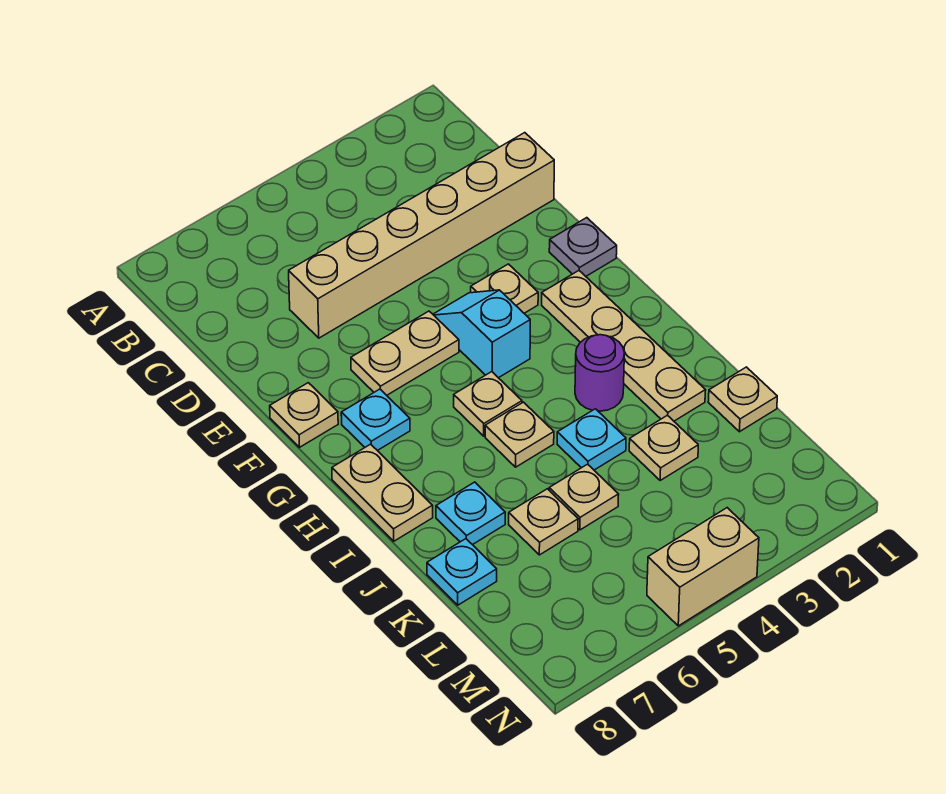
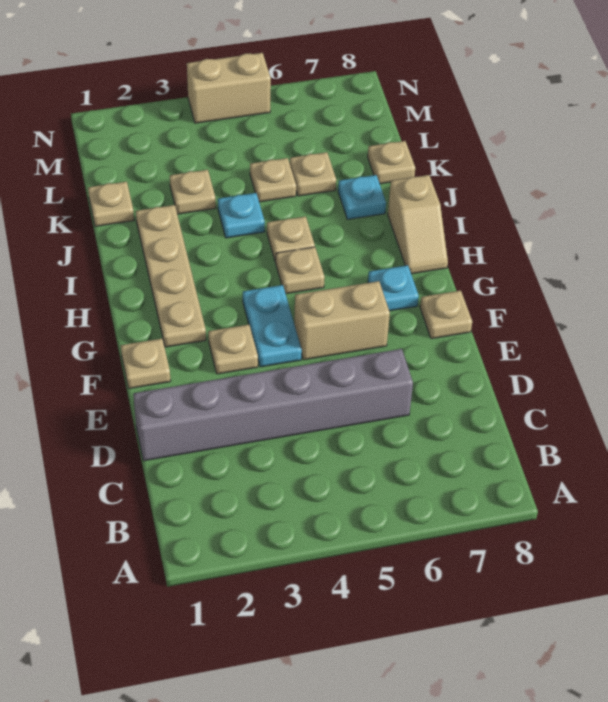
tan 1x6 brick [289,133,554,338] -> grey 1x6 brick [133,349,413,461]
grey 1x1 plate [549,218,617,276] -> tan 1x1 plate [121,339,171,388]
cyan 1x2 slope [433,290,530,378] -> cyan 1x2 plate [243,285,302,367]
tan 1x2 plate [351,311,459,395] -> tan 1x2 brick [294,281,390,360]
tan 1x2 plate [332,444,433,541] -> tan 1x2 slope [388,175,448,274]
purple 1x1 round brick [575,335,624,411] -> none
cyan 1x1 plate [427,539,497,605] -> tan 1x1 plate [368,141,415,184]

